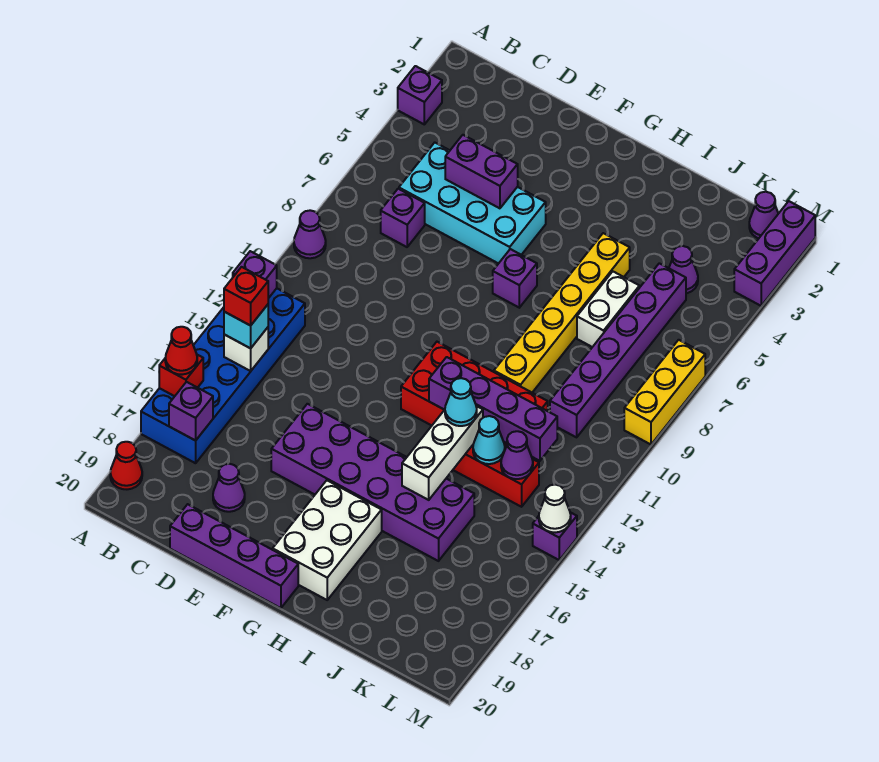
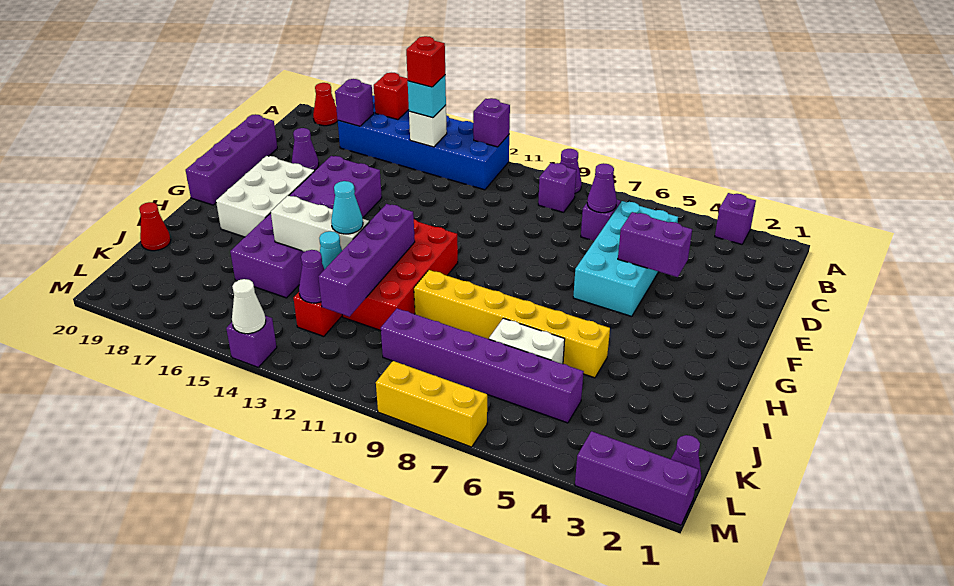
red 1x1 cone [165,327,197,375] -> red 1x1 cone moved to [139,202,171,251]
purple 1x2 brick [445,135,518,208] -> purple 1x2 brick turned to [618,212,692,277]
purple 1x1 brick [493,249,537,308] -> purple 1x1 brick moved to [538,163,576,212]
white 2x3 brick [273,480,382,600] -> white 2x3 brick turned to [216,156,314,237]
purple 1x1 cone [669,246,698,293] -> purple 1x1 cone moved to [587,163,617,213]

